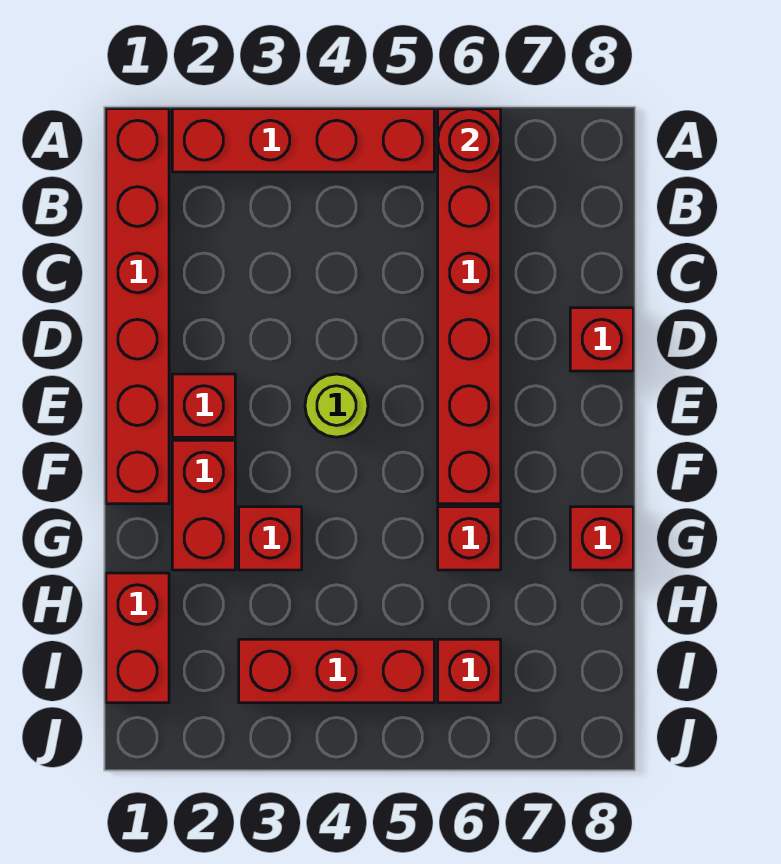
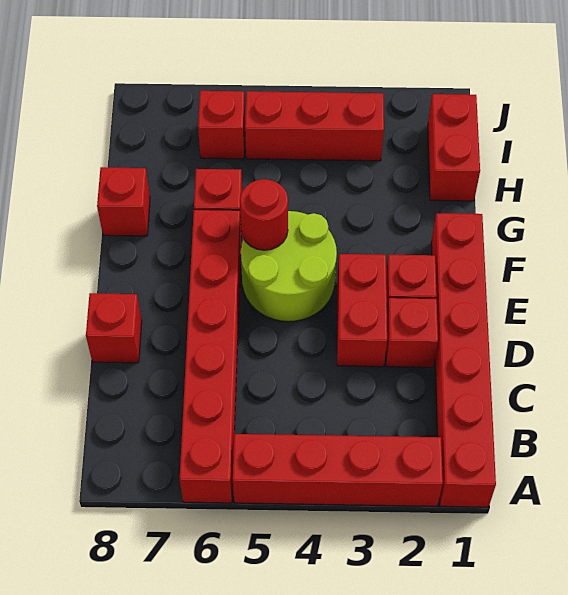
red 1x1 round brick [438,109,501,172] -> red 1x1 round brick moved to [240,179,288,250]
lime 1x1 round brick [305,374,368,437] -> lime 2x2 round brick [241,211,337,322]
red 1x2 brick [172,440,235,570] -> red 1x2 brick moved to [337,254,387,367]
red 1x1 brick [239,507,302,570] -> red 1x1 brick moved to [386,298,438,367]

